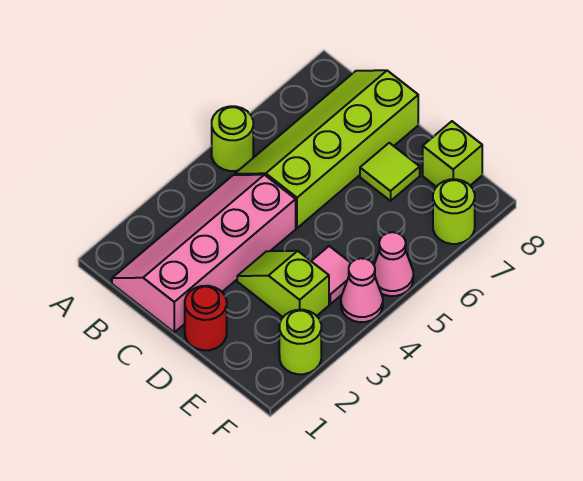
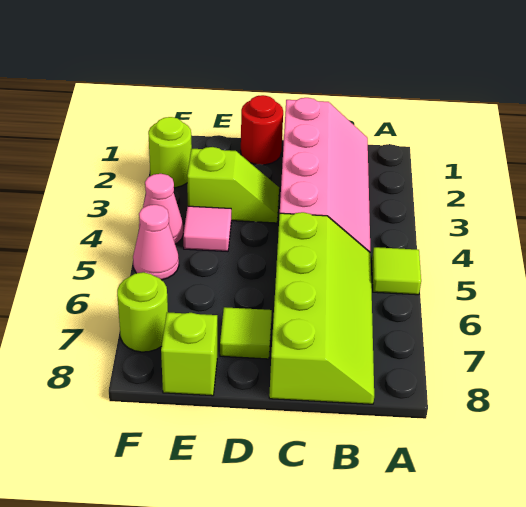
lime 1x1 round brick [212,106,253,171] -> lime 1x1 tile [372,247,421,295]

